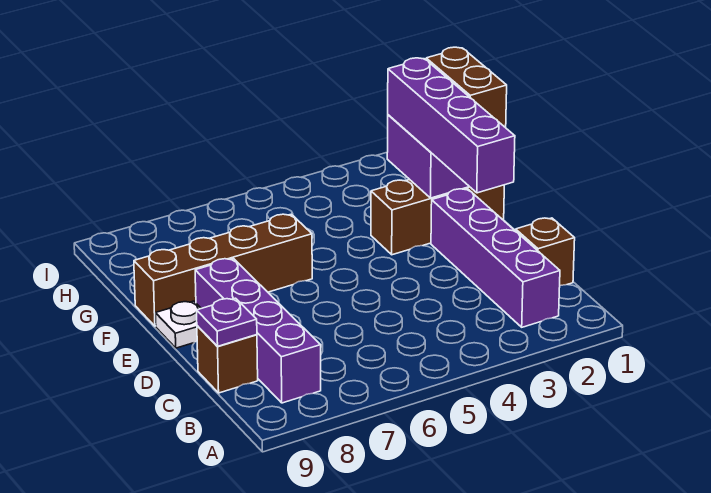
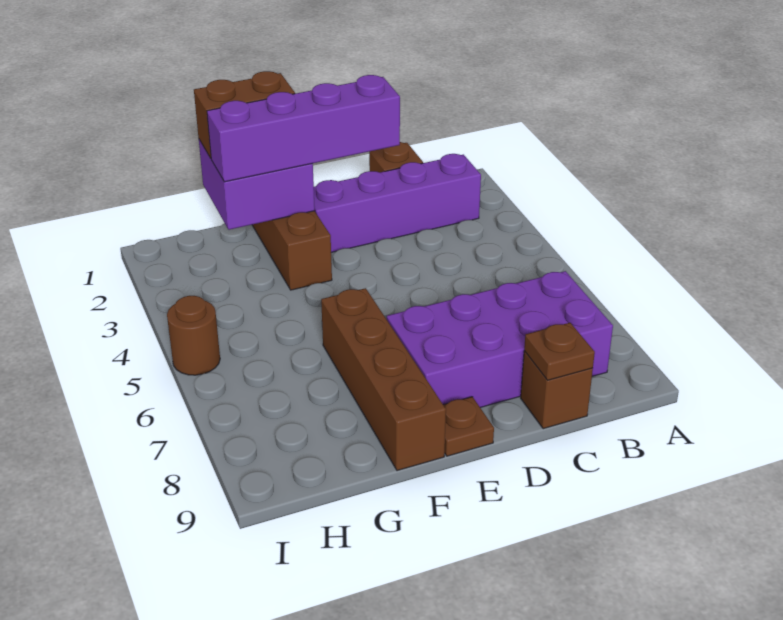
purple 1x4 brick [195,259,321,403] -> purple 2x4 brick [387,271,613,408]
purple 1x1 plate [197,298,257,346] -> brown 1x1 plate [524,323,595,380]
white 1x1 plate [155,301,201,348] -> brown 1x1 plate [443,397,494,456]
none -> brown 1x1 round brick [167,296,220,375]

